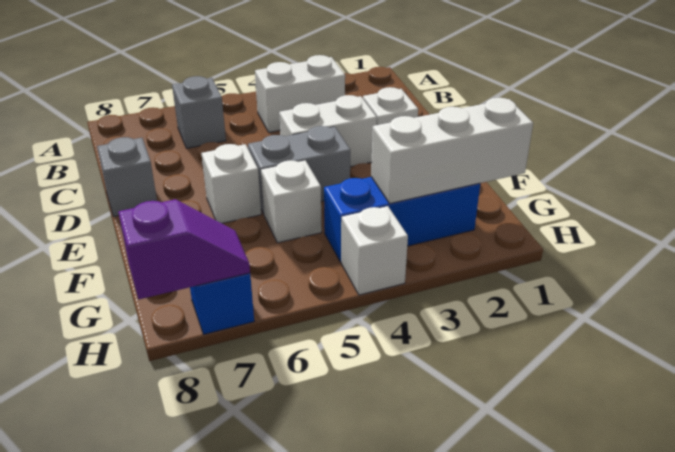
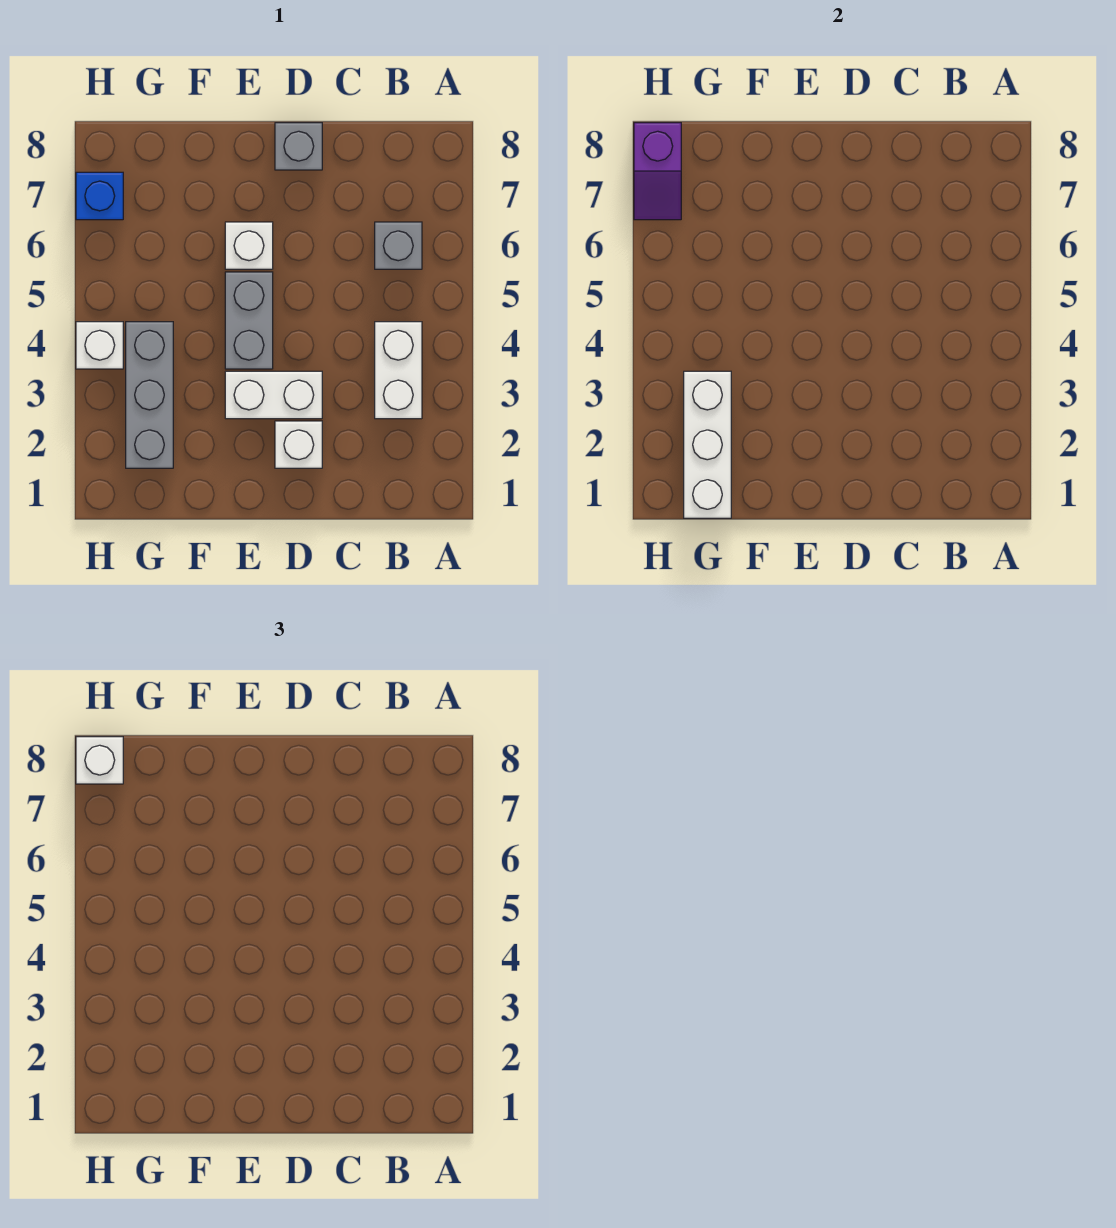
white 1x2 brick [279,95,377,167] -> white 1x2 brick turned to [225,371,322,419]
white 1x1 brick [261,160,322,243] -> white 1x1 brick moved to [76,737,123,784]
blue 1x3 brick [324,177,480,262] -> grey 1x3 brick [126,322,173,468]

